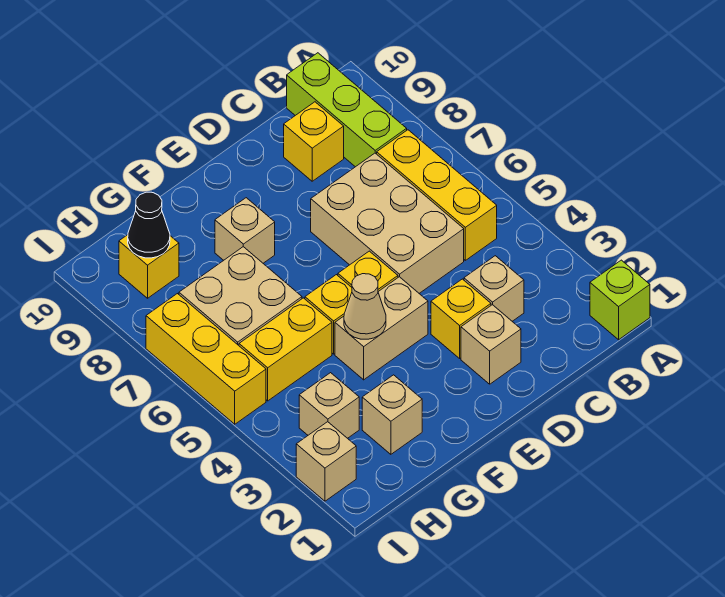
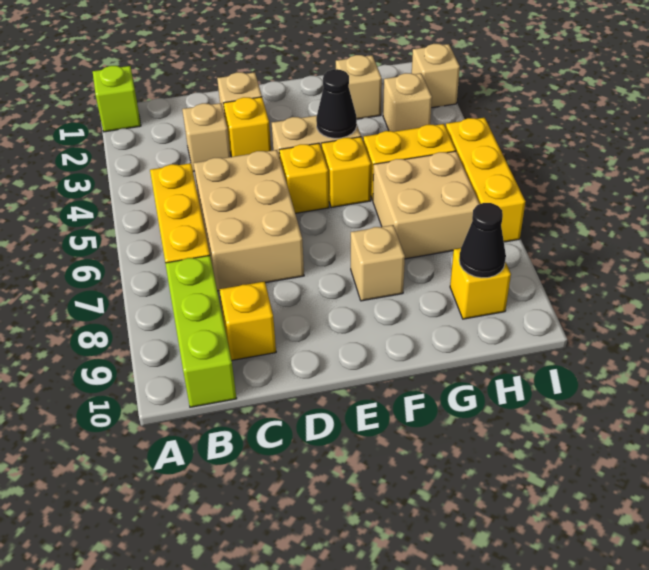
tan 1x1 cone [344,274,386,339] -> black 1x1 cone [316,69,357,138]

